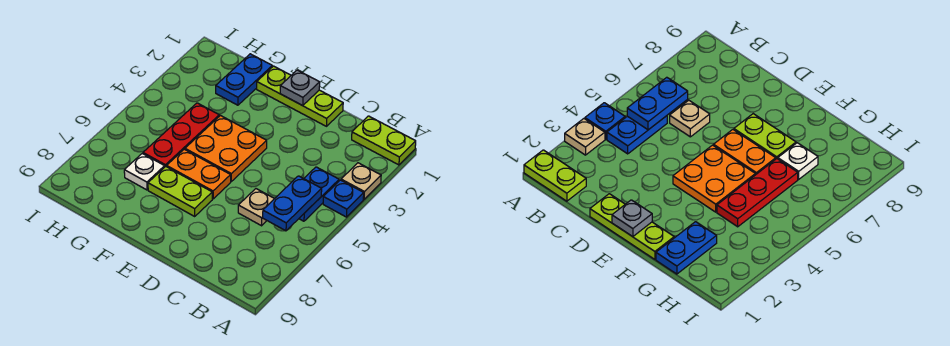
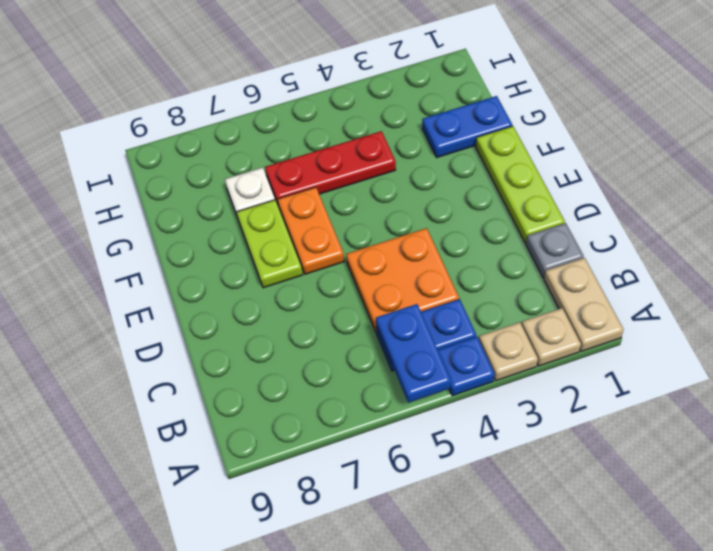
lime 1x2 plate [352,116,416,165] -> tan 1x2 plate [544,258,624,352]
blue 1x2 plate [263,176,322,231] -> blue 1x2 plate turned to [376,304,451,403]
tan 1x1 plate [238,189,274,226] -> tan 1x1 plate moved to [522,308,581,366]
grey 1x1 plate [280,70,320,106] -> grey 1x1 plate moved to [526,223,584,278]
orange 2x2 plate [185,116,267,181] -> orange 2x2 plate moved to [346,228,459,333]

